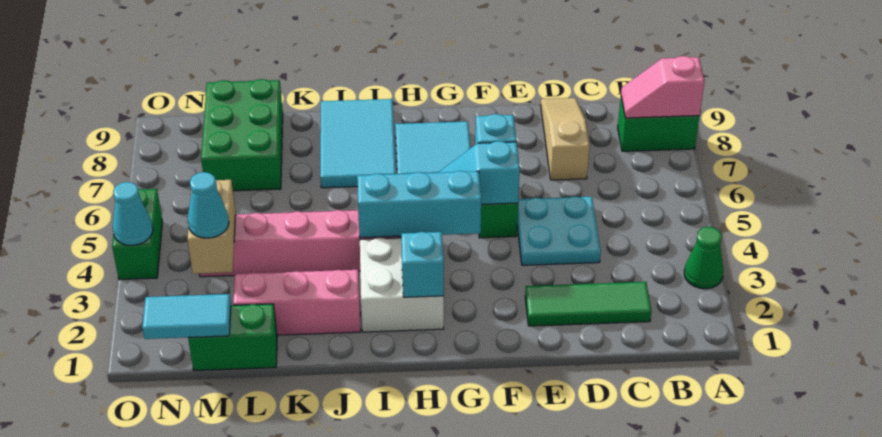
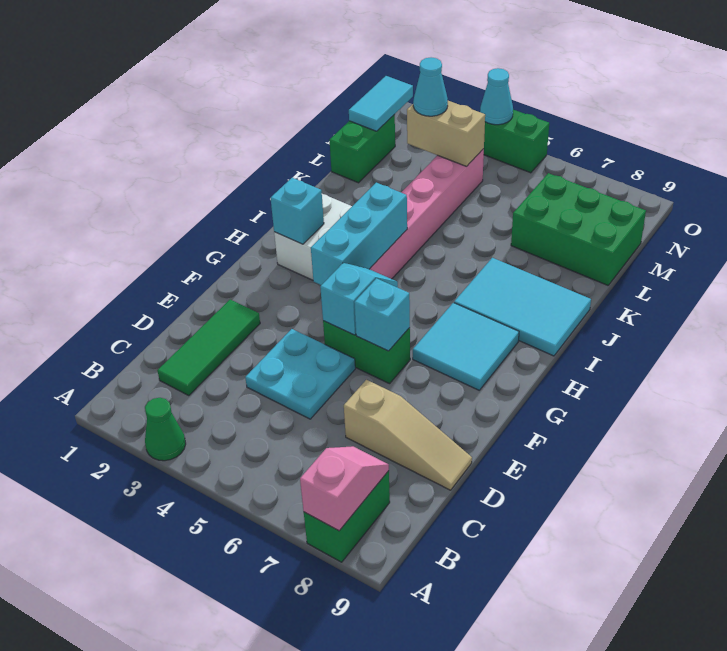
pink 1x3 brick [233,270,361,335] -> none

